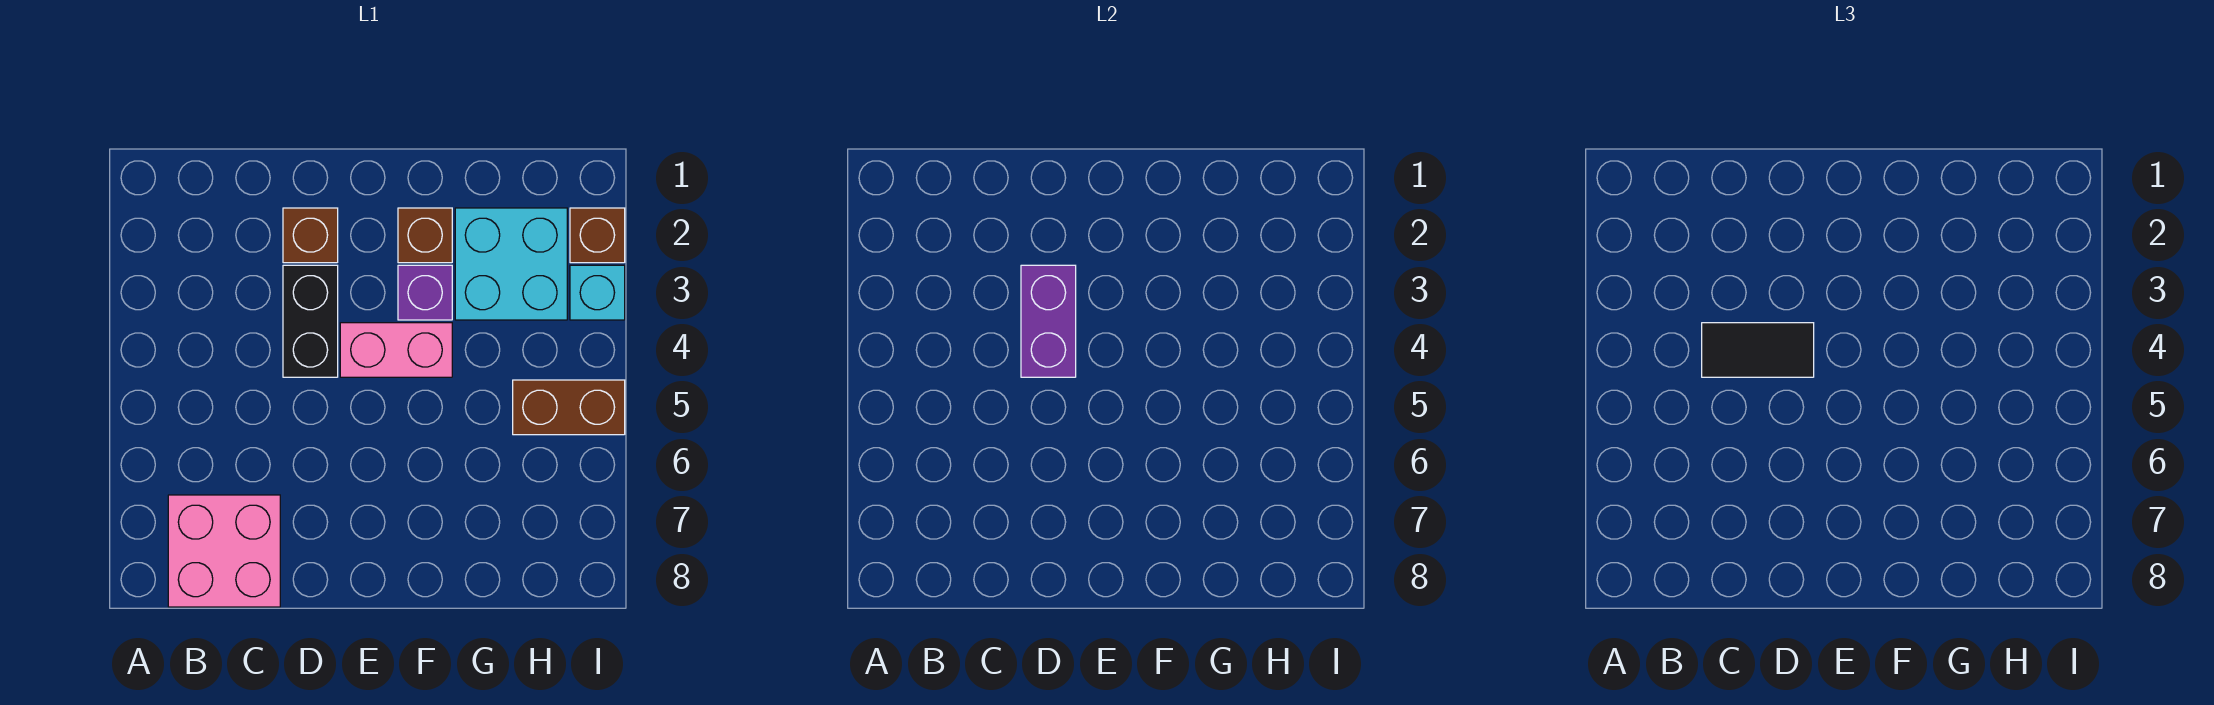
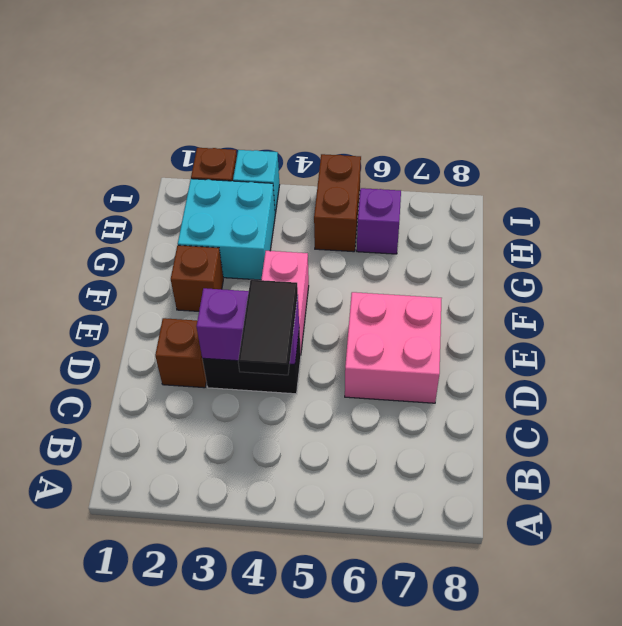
pink 2x2 brick [168,495,280,607] -> pink 2x2 brick moved to [345,292,442,403]
purple 1x1 brick [398,265,452,320] -> purple 1x1 brick moved to [357,188,401,254]

